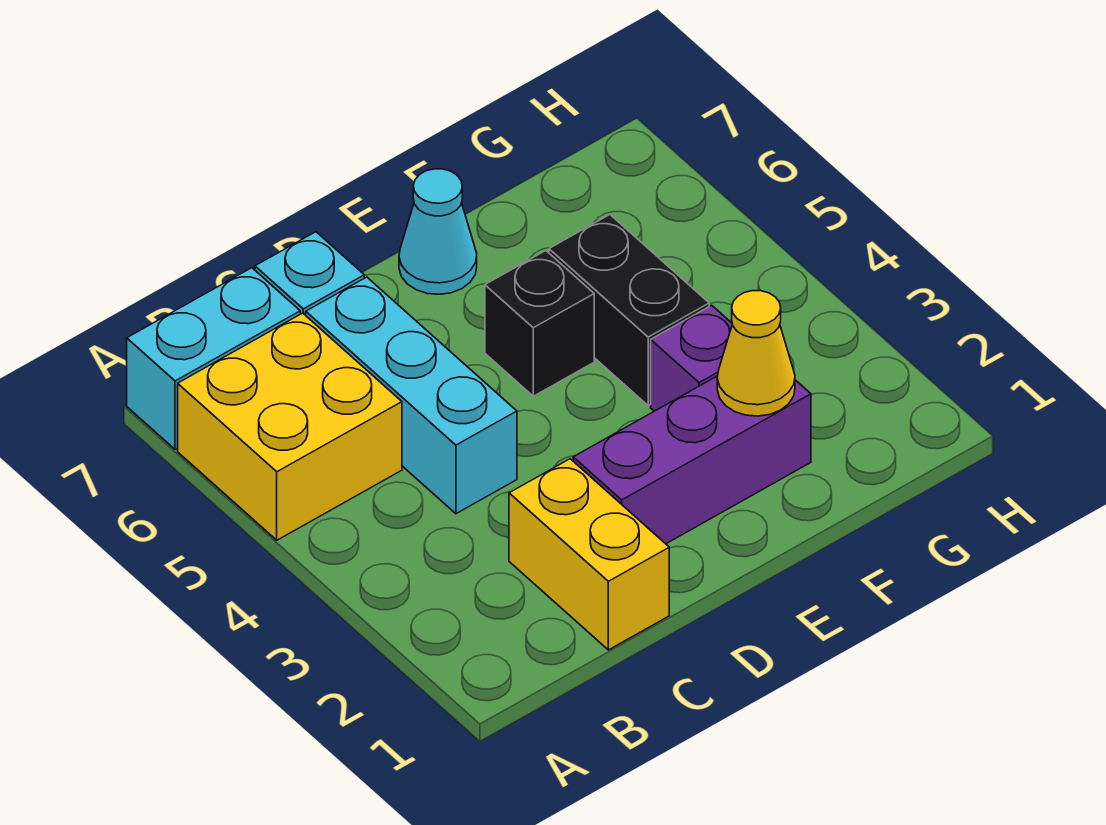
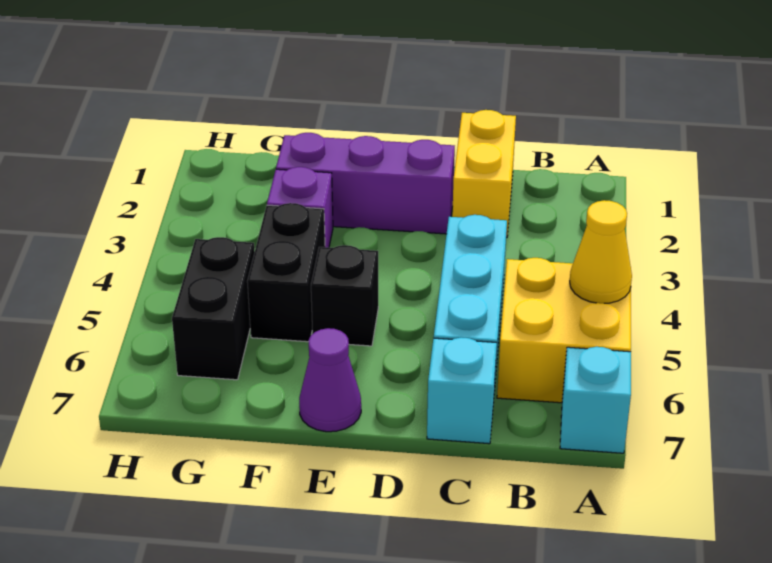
cyan 1x2 brick [127,268,300,450] -> cyan 1x1 brick [560,347,631,453]
cyan 1x1 cone [399,169,477,294] -> purple 1x1 cone [299,328,361,432]
yellow 1x1 cone [717,291,795,416] -> yellow 1x1 cone moved to [570,200,632,303]
none -> black 1x2 brick [172,237,255,380]

